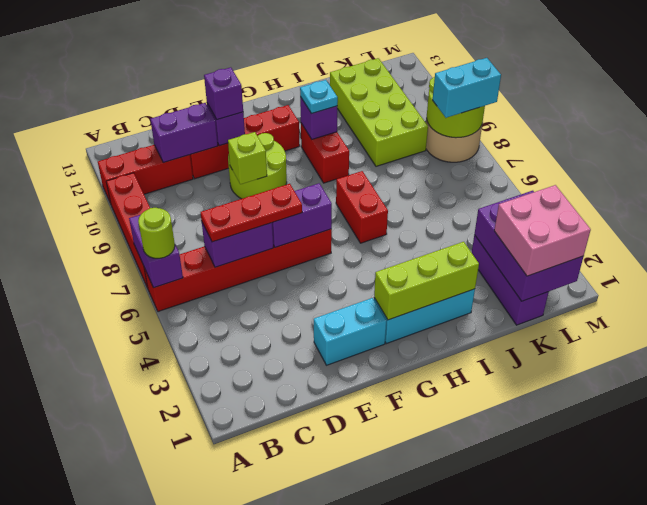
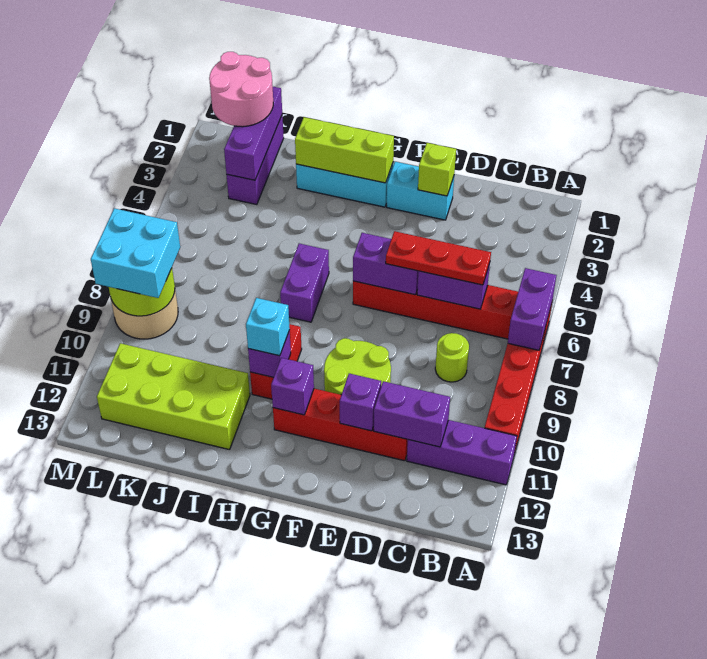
lime 1x1 round brick [138,208,175,258] -> lime 1x1 round brick moved to [435,333,469,382]
red 1x3 brick [98,145,193,204] -> purple 1x3 brick [407,420,517,485]
lime 1x1 brick [228,132,267,184] -> lime 1x1 brick moved to [418,143,456,196]
purple 1x1 brick [204,67,243,120] -> purple 1x1 brick moved to [271,358,314,415]
red 1x2 brick [336,171,388,243] -> purple 1x2 brick [280,244,329,322]
cyan 1x1 plate [300,80,338,114] -> cyan 1x1 brick [246,298,290,356]
lime 2x4 brick [330,58,428,166] -> lime 2x4 brick turned to [97,343,250,450]
purple 2x3 brick [475,191,584,301] -> purple 1x3 brick [224,87,282,180]
pink 2x2 brick [494,185,591,276] -> pink 2x2 round brick [209,52,273,127]
cyan 1x2 brick [433,58,501,118] -> cyan 2x2 brick [91,208,180,298]

